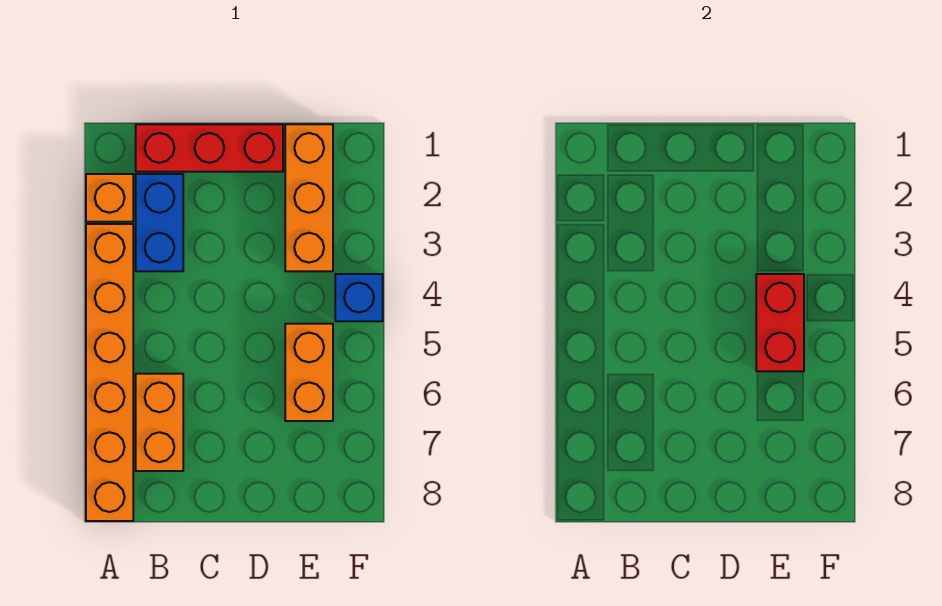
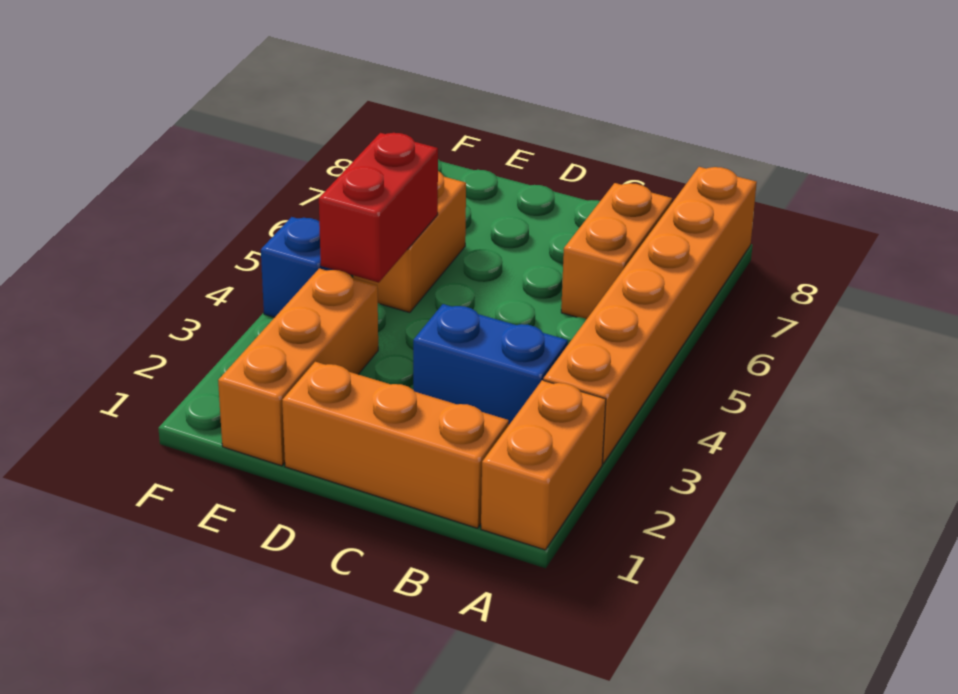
orange 1x1 brick [86,174,133,222] -> orange 1x2 brick [481,380,606,550]
red 1x3 brick [136,124,283,172] -> orange 1x3 brick [282,362,509,528]
blue 1x2 brick [136,174,183,271] -> blue 1x2 brick turned to [413,304,568,424]

